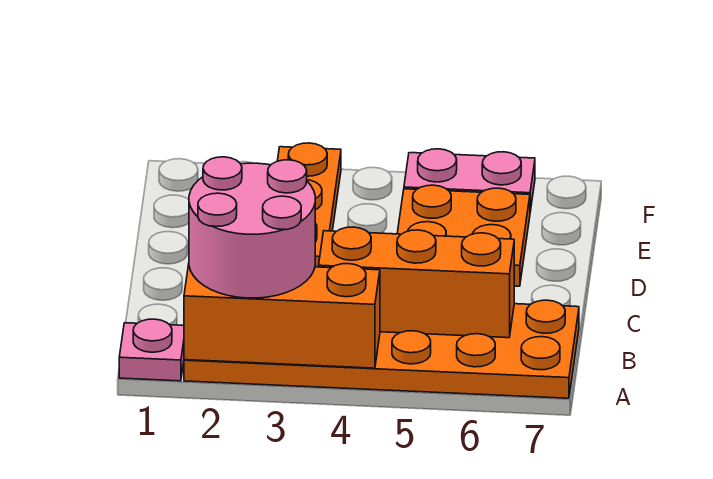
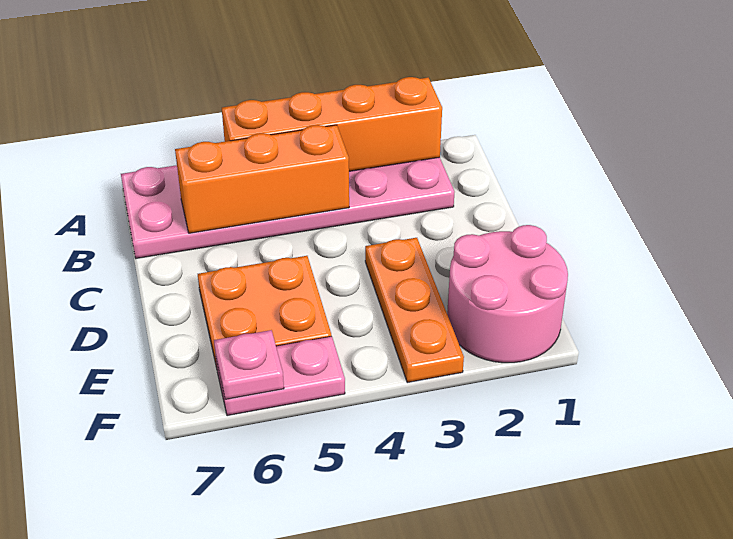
pink 1x1 plate [119,319,184,381] -> pink 1x1 plate moved to [214,330,284,399]
orange 2x6 plate [184,300,579,398] -> pink 2x6 plate [121,157,455,258]
orange 1x3 brick [184,264,380,368] -> orange 1x4 brick [222,77,442,171]
pink 2x2 round brick [189,157,315,298] -> pink 2x2 round brick moved to [447,225,568,363]

